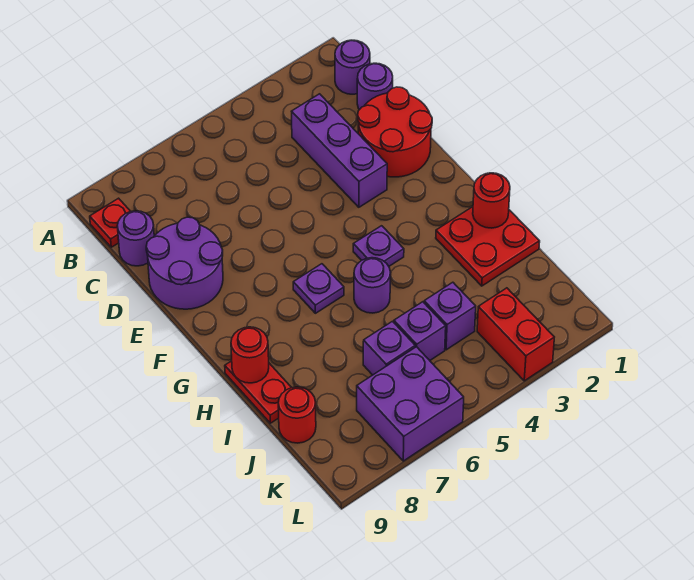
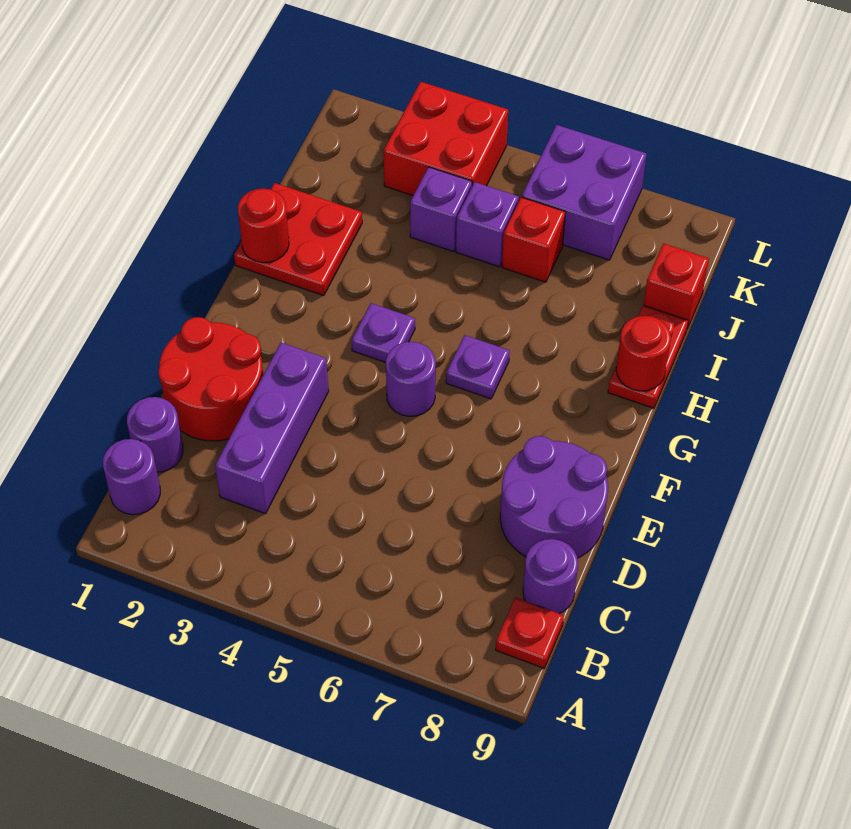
purple 1x1 round brick [354,258,390,313] -> purple 1x1 round brick moved to [386,342,436,416]
purple 1x1 brick [363,321,415,375] -> red 1x1 brick [502,197,566,282]
red 1x1 round brick [278,387,316,443] -> red 1x1 brick [644,243,709,329]
red 1x2 brick [477,288,554,381] -> red 2x2 brick [383,82,508,196]

